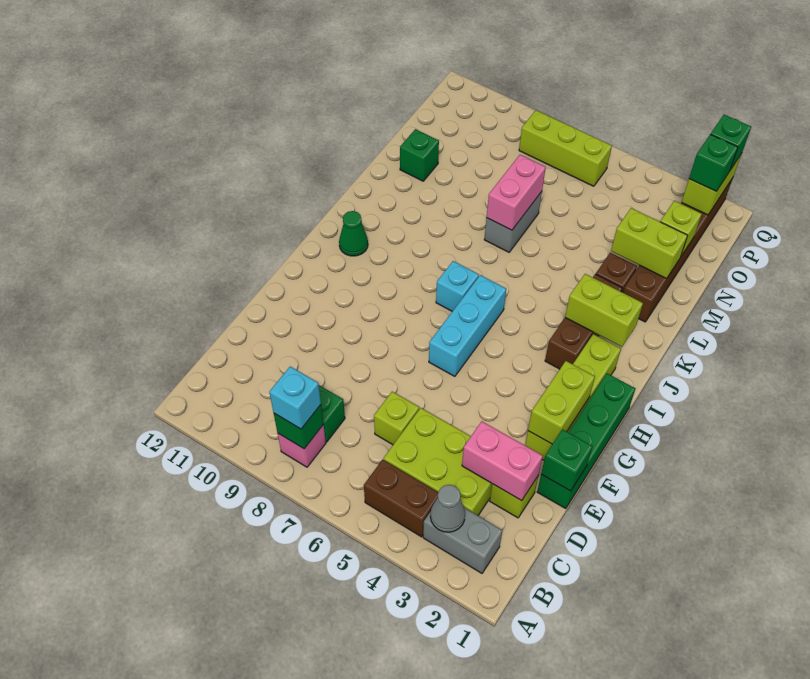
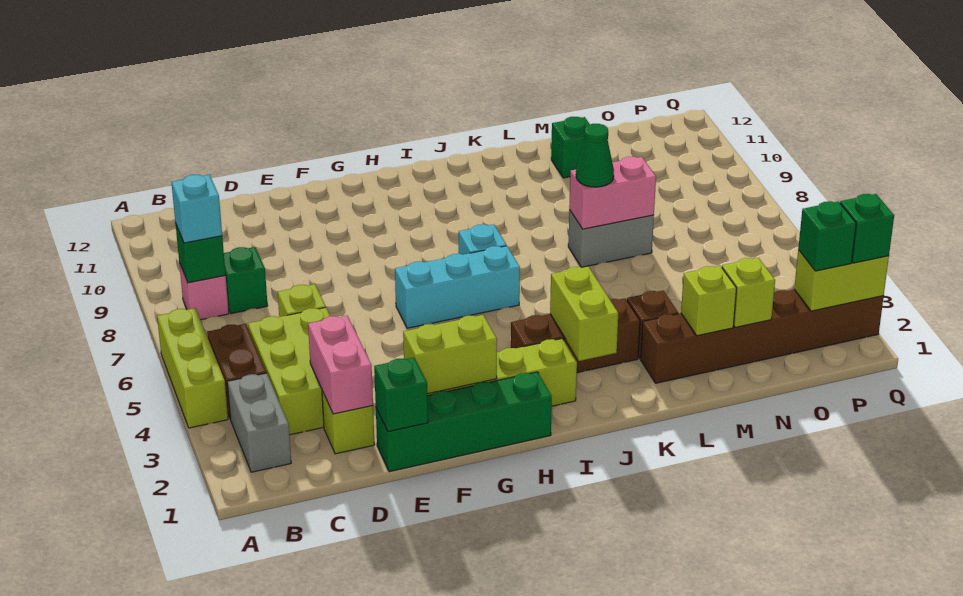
grey 1x1 cone [430,485,465,532] -> none
green 1x1 cone [339,211,368,256] -> green 1x1 cone moved to [576,124,614,187]
lime 1x2 brick [611,208,688,279] -> lime 1x1 brick [681,266,737,336]
lime 1x3 brick [519,110,612,186] -> lime 1x3 brick moved to [157,308,228,428]

